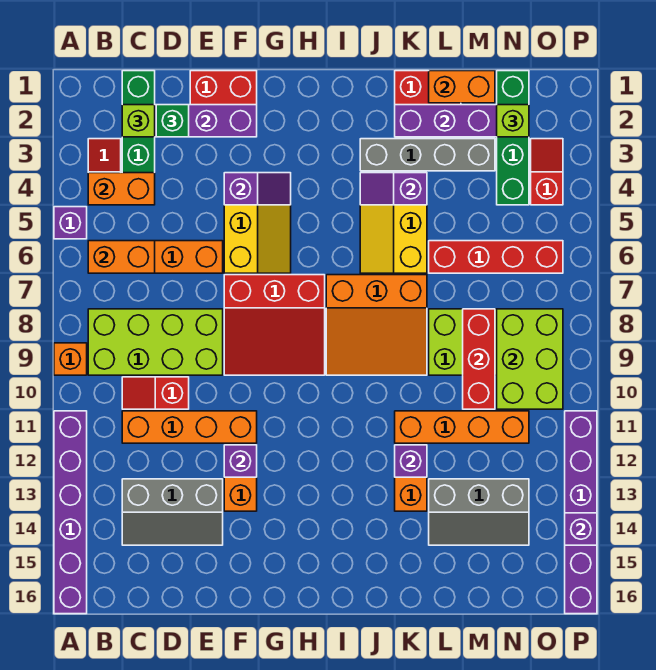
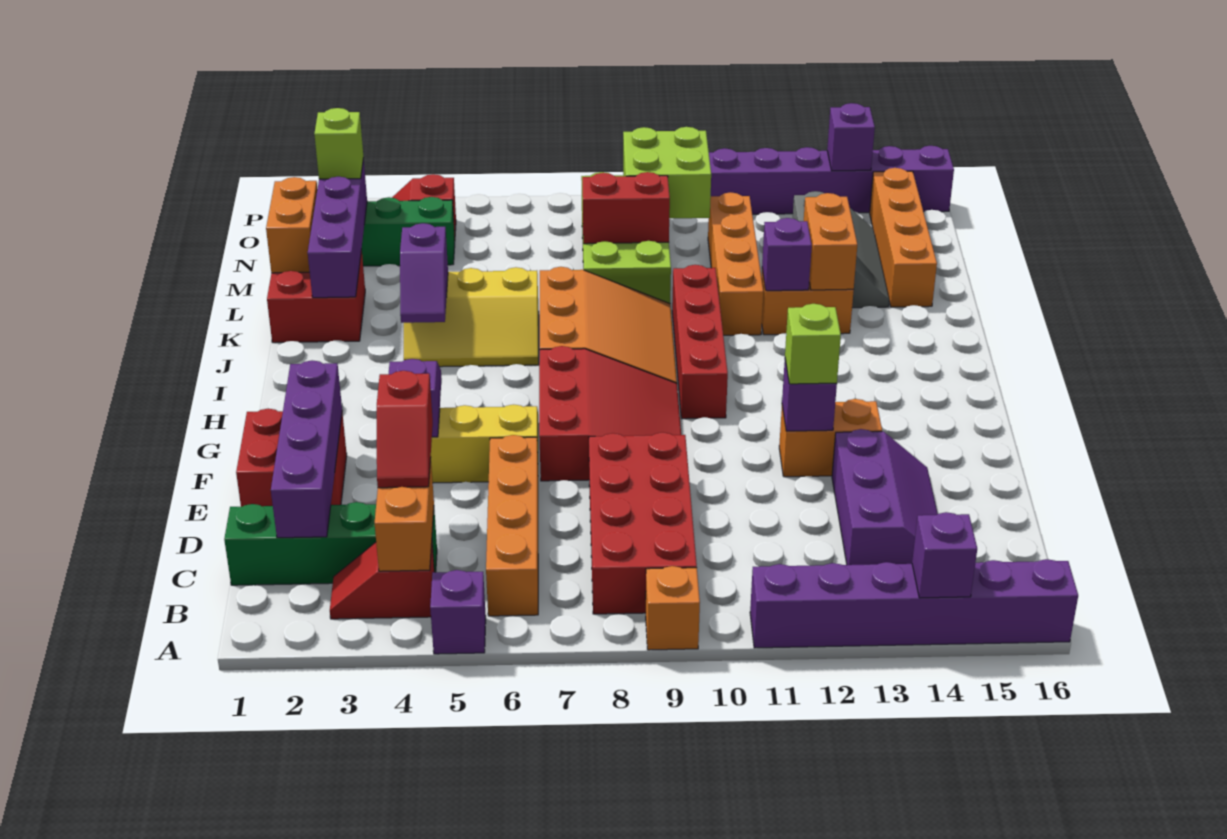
none -> purple 1x1 brick [912,512,977,598]
orange 1x2 brick [88,241,155,273] -> orange 1x2 brick moved to [804,193,857,290]
lime 2x4 brick [88,309,223,375] -> red 2x4 brick [589,432,697,614]
lime 1x1 brick [122,105,155,137] -> lime 1x1 brick moved to [785,304,841,384]
red 1x2 slope [122,377,189,409] -> red 1x2 slope moved to [377,371,433,488]
orange 1x4 brick [122,411,257,443] -> orange 1x4 brick moved to [870,168,937,307]
grey 2x3 slope [122,479,223,545] -> purple 2x3 slope [832,429,938,565]
green 1x1 brick [156,105,189,137] -> none
grey 1x4 brick [360,139,495,171] -> none
red 1x4 brick [429,241,563,273] -> red 1x4 brick moved to [672,265,728,419]
red 1x3 brick [463,309,495,409] -> red 1x2 brick [582,172,670,244]
lime 2x3 brick [497,309,563,409] -> lime 2x2 brick [623,127,711,218]

